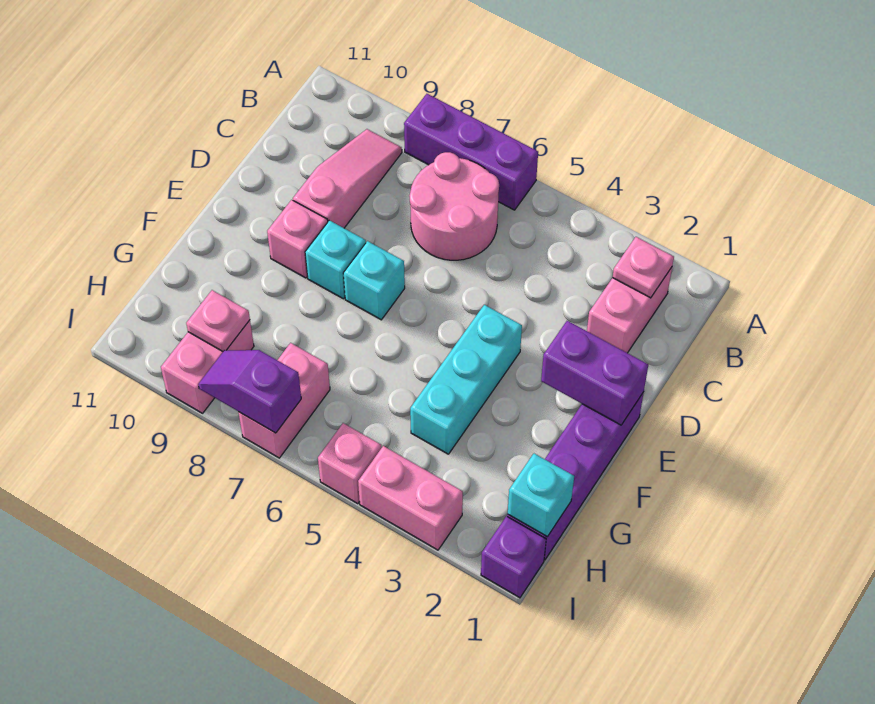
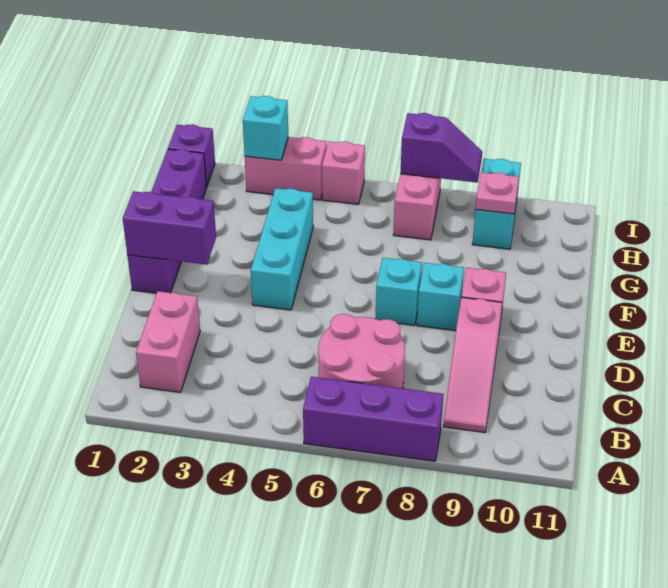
pink 1x1 plate [613,237,674,298] -> none
cyan 1x1 brick [508,454,574,537] -> cyan 1x1 brick moved to [243,96,288,160]
pink 1x2 brick [161,320,254,413] -> cyan 1x2 brick [472,159,521,249]

